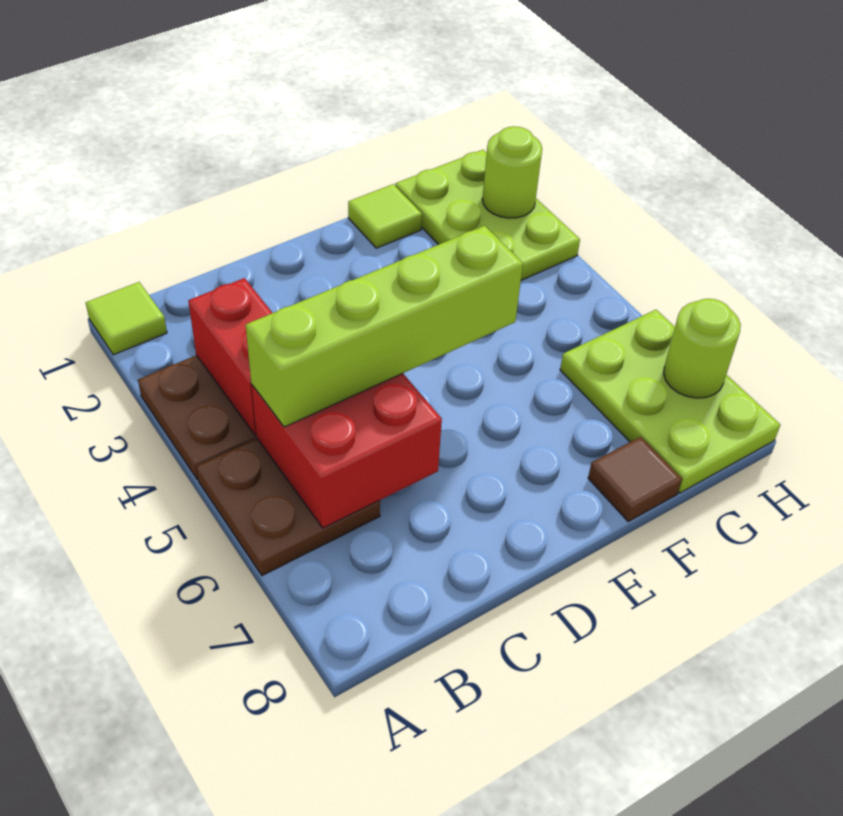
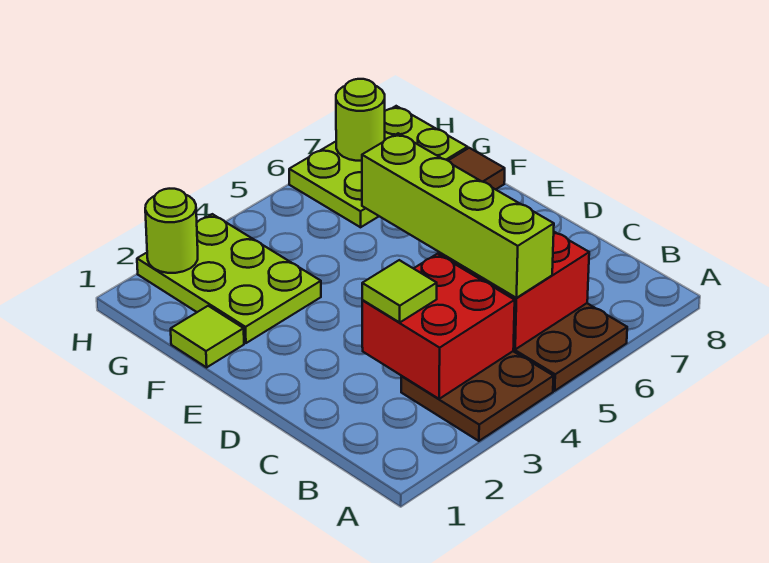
lime 1x1 tile [86,282,167,355] -> lime 1x1 tile moved to [362,260,437,322]
red 1x2 brick [188,278,272,436] -> red 2x2 brick [362,254,515,399]
lime 2x3 plate [395,150,580,280] -> lime 2x3 plate turned to [137,214,321,343]

